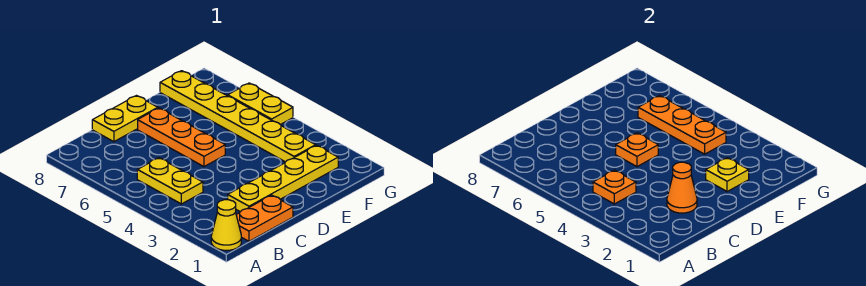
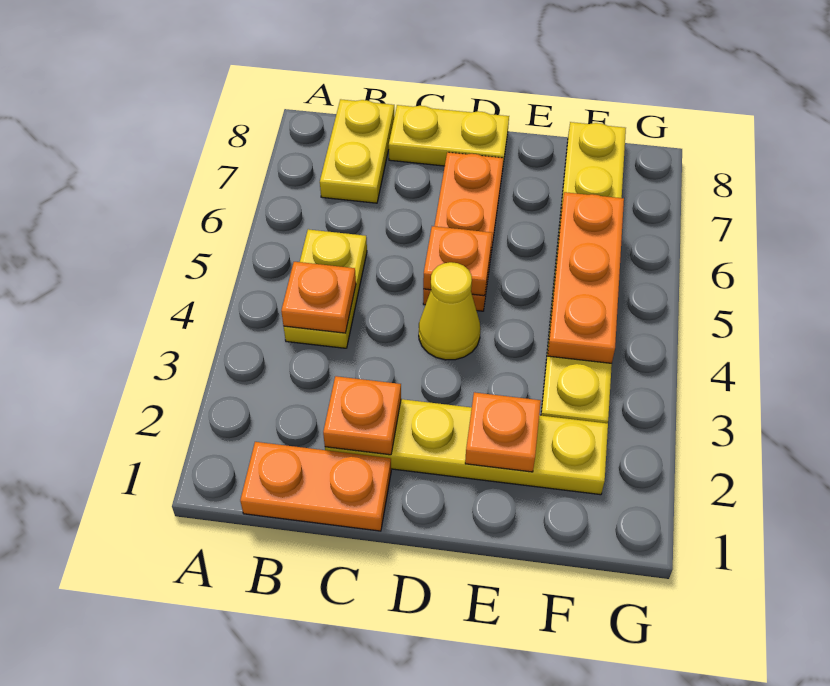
yellow 1x1 cone [211,200,241,250] -> yellow 1x1 cone moved to [419,262,480,360]
orange 1x1 cone [667,162,697,213] -> orange 1x1 plate [323,376,401,455]
yellow 1x1 plate [706,158,749,192] -> orange 1x1 plate [465,392,541,472]
yellow 1x2 plate [228,83,293,125] -> yellow 1x2 plate moved to [320,99,394,203]

